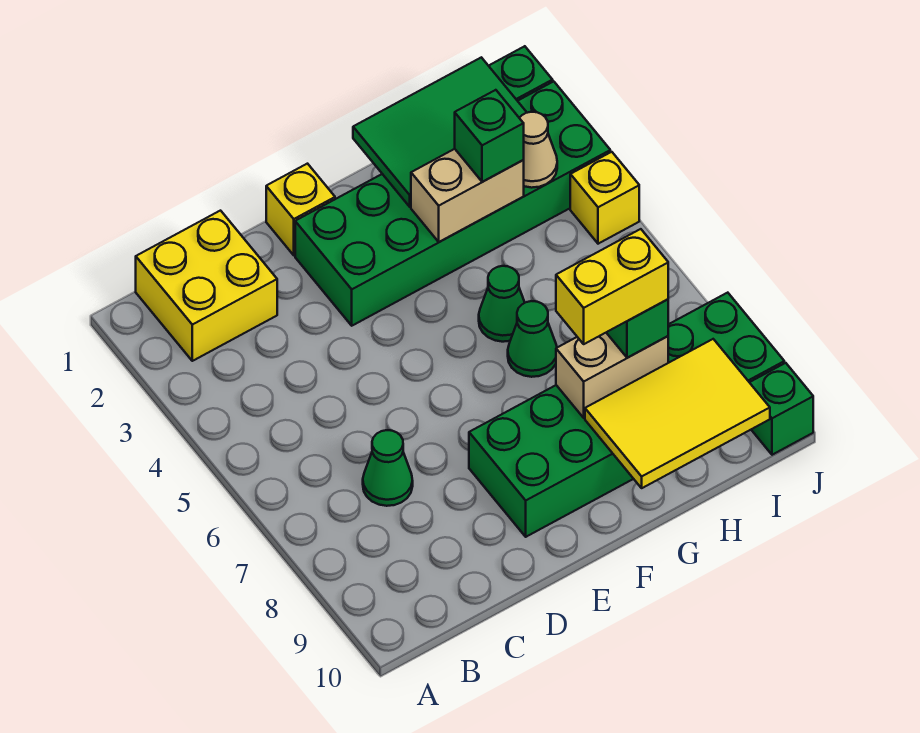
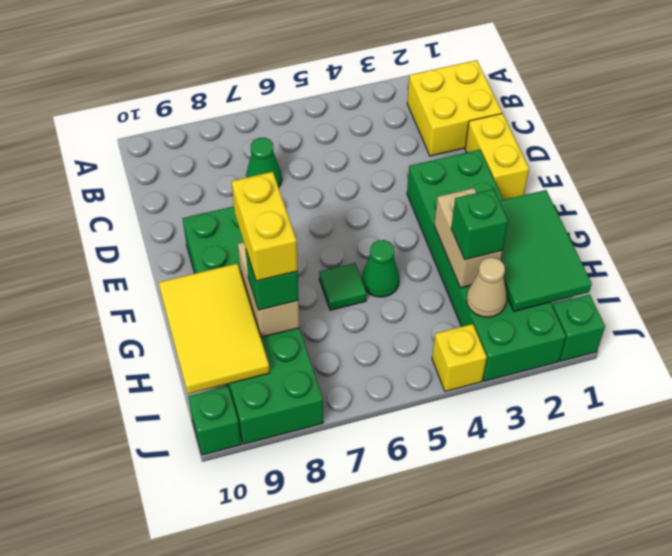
yellow 1x1 brick [266,164,335,255] -> yellow 1x2 brick [465,113,529,200]
green 1x1 cone [508,301,557,377] -> green 1x1 tile [319,263,367,310]

